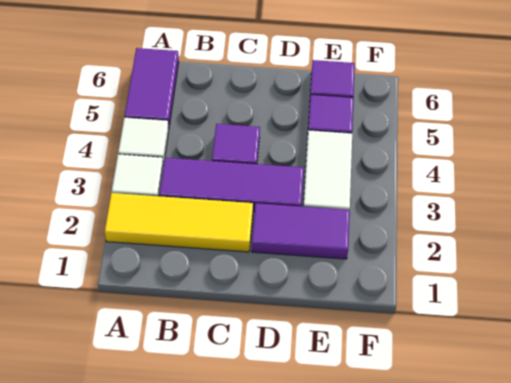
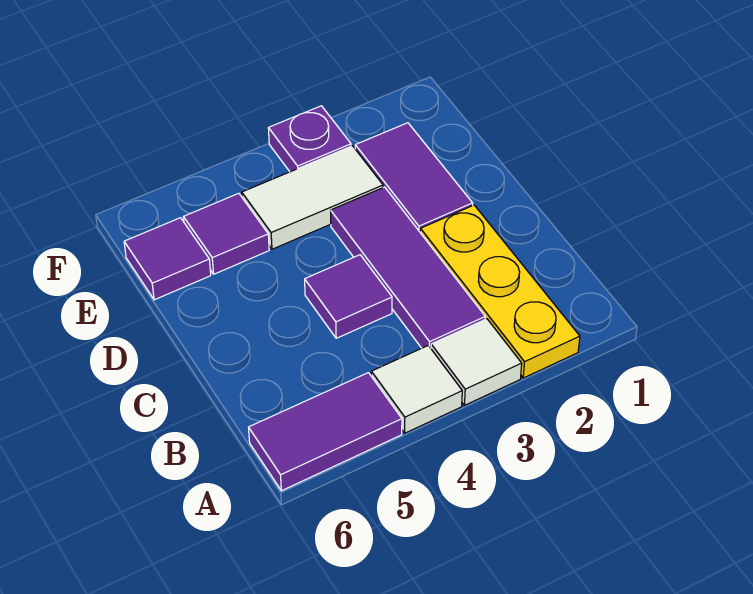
yellow 1x3 tile [105,193,253,252] -> yellow 1x3 plate [420,205,580,378]
none -> purple 1x1 plate [268,106,351,172]

